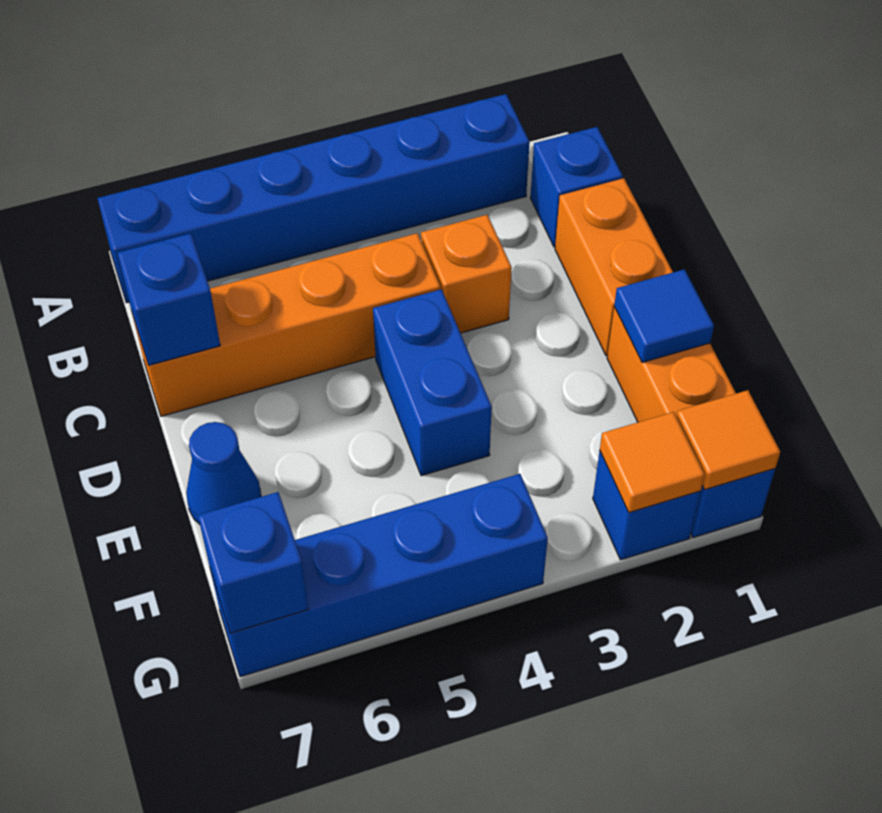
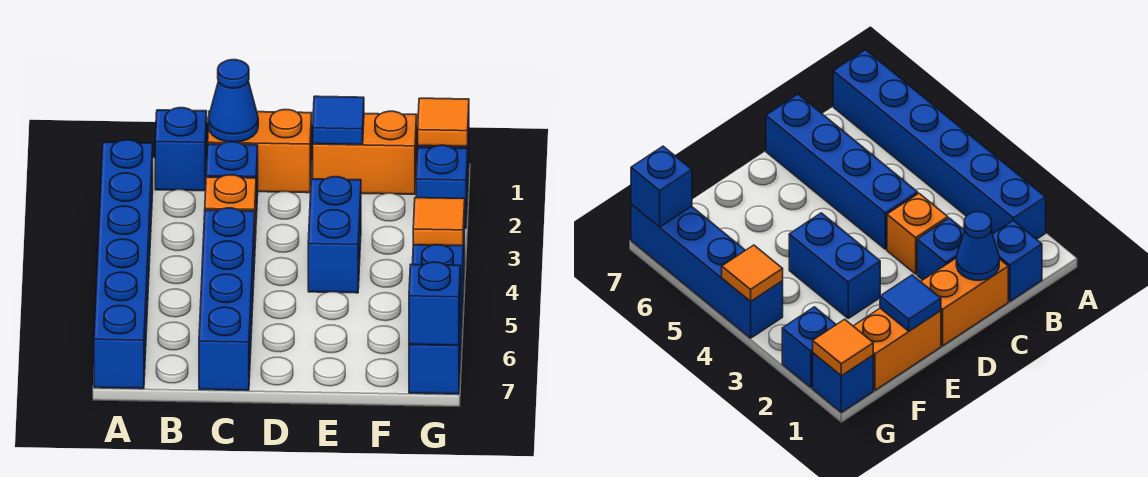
orange 1x4 brick [133,233,440,416] -> blue 1x4 brick [199,208,255,390]
blue 1x1 brick [118,233,220,366] -> blue 1x1 brick moved to [206,142,258,218]
blue 1x2 brick [373,289,492,476] -> blue 1x2 brick turned to [308,177,361,293]
blue 1x1 cone [186,422,261,524] -> blue 1x1 cone moved to [208,60,258,142]
orange 1x1 tile [600,412,705,512] -> orange 1x1 tile moved to [413,198,465,246]

